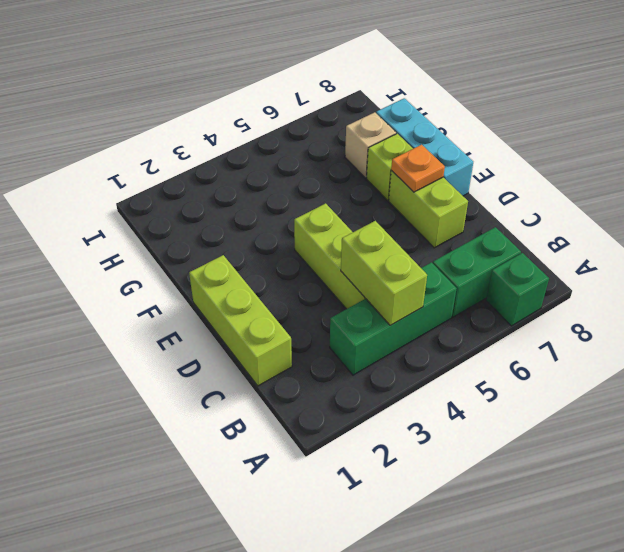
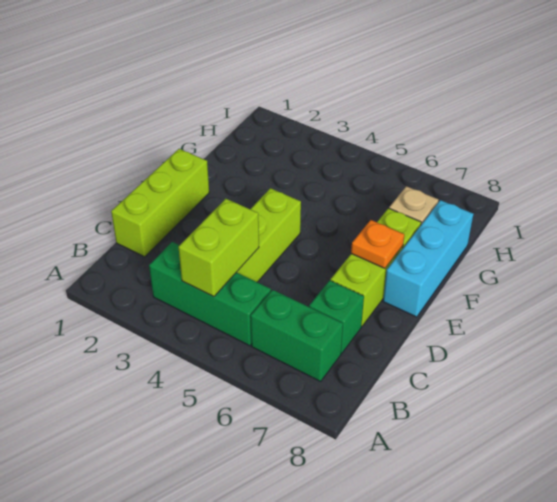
green 1x1 brick [486,253,549,326] -> green 1x1 brick moved to [309,280,364,353]

